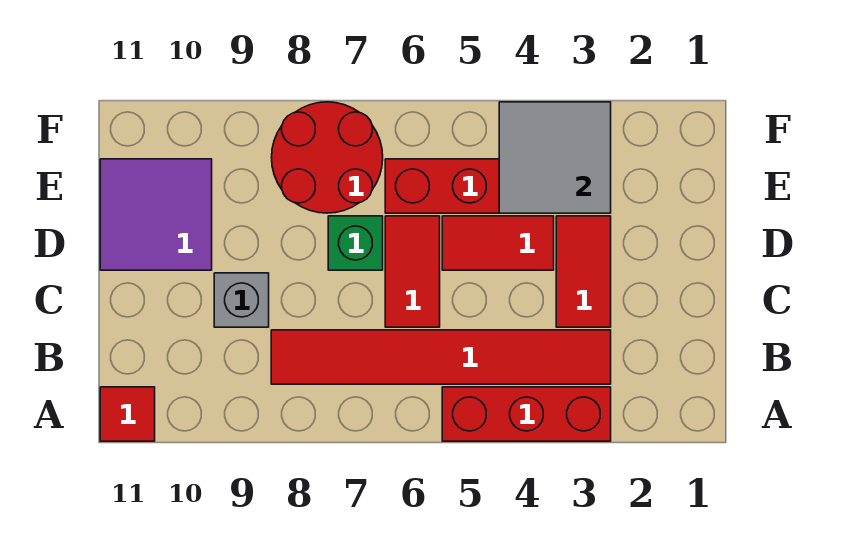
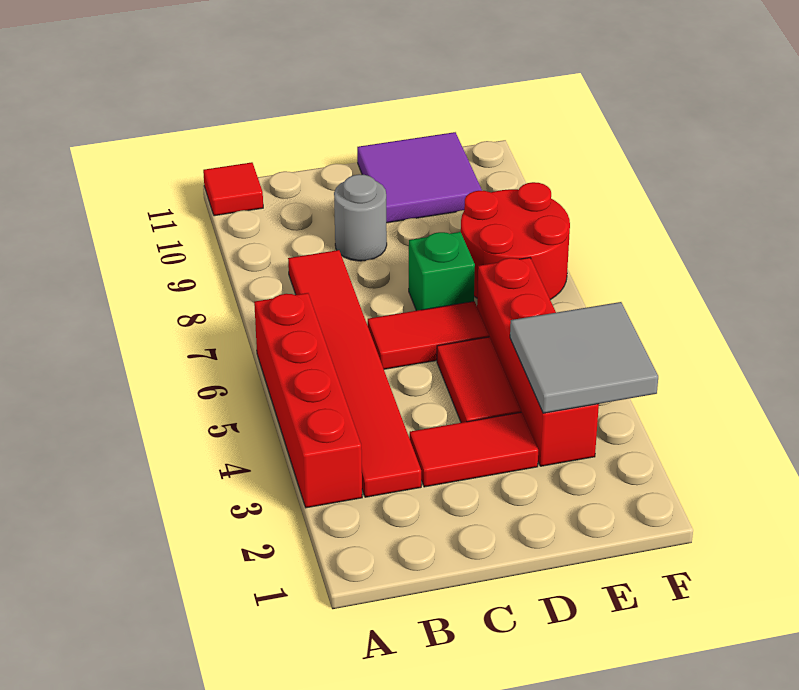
red 1x3 brick [442,387,611,441] -> red 1x4 brick [254,293,362,508]
grey 1x1 brick [214,273,269,327] -> grey 1x1 round brick [334,174,387,261]

